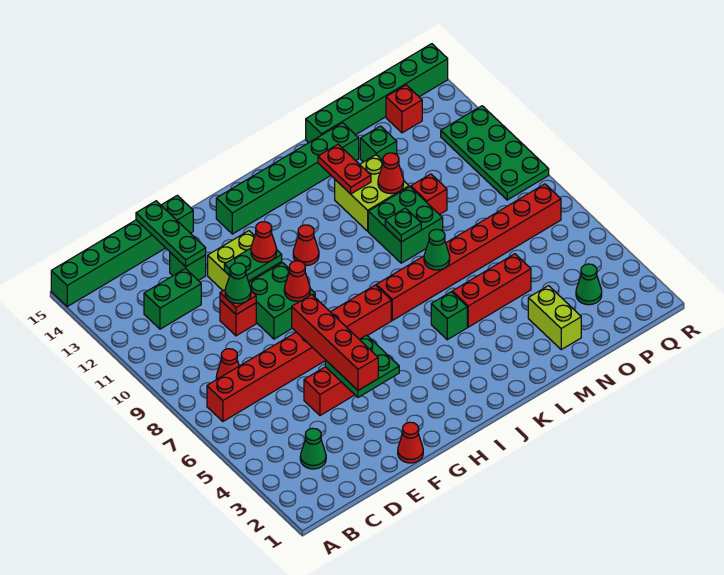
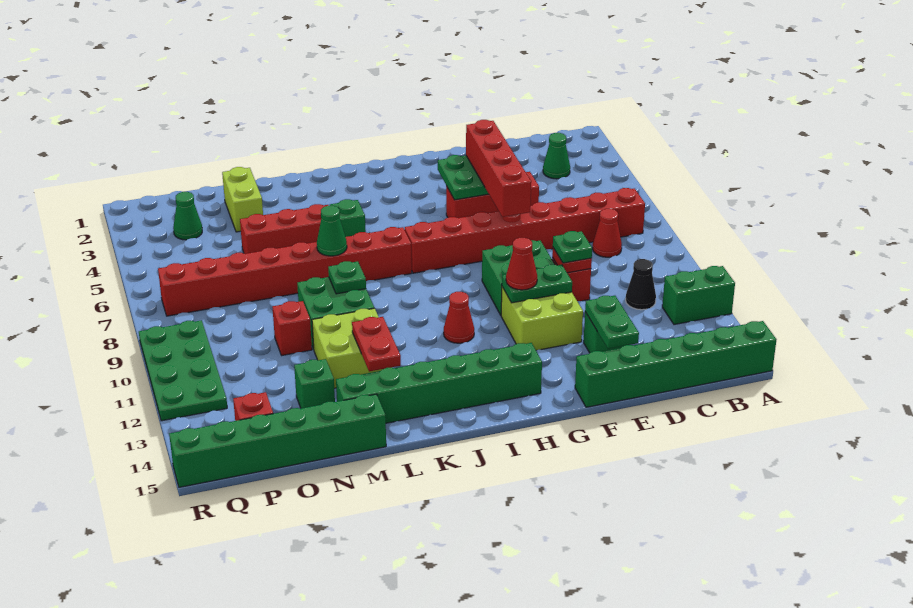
none -> black 1x1 cone [626,259,656,310]
green 1x2 brick [144,268,201,329] -> green 1x2 brick moved to [662,266,735,325]
green 1x1 cone [225,263,251,304] -> green 1x1 plate [553,231,592,263]
green 1x3 plate [136,201,206,267] -> green 1x2 plate [585,296,639,349]
red 1x1 cone [398,422,423,463] -> none
red 1x1 cone [284,261,310,301] -> none
red 1x1 cone [378,153,404,194] -> none

